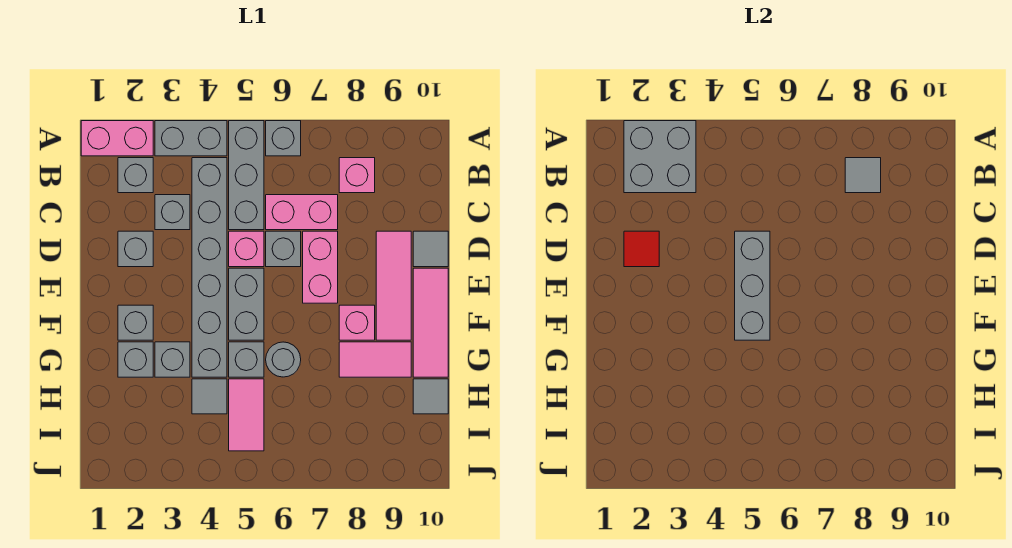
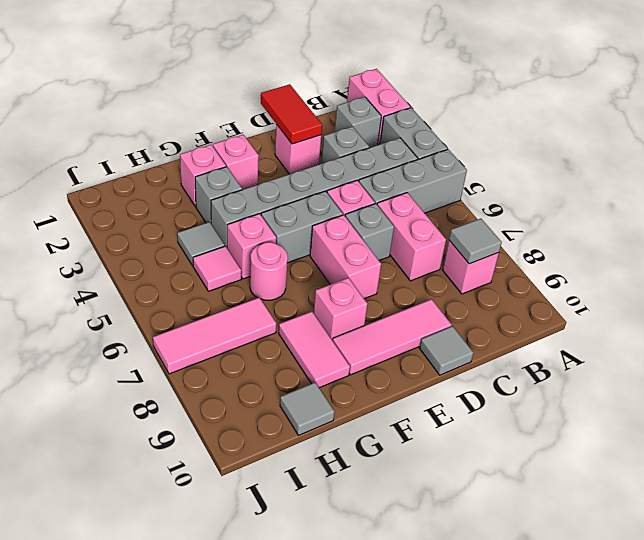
grey 2x2 brick [624,121,696,193] -> none
grey 1x1 brick [266,121,301,156] -> none
grey 1x1 brick [118,231,153,267] -> pink 1x1 brick [275,125,321,174]
red 1x1 tile [624,231,659,267] -> red 1x2 tile [261,84,322,144]
grey 1x3 brick [735,231,770,340] -> none
pink 1x2 brick [303,231,338,303] -> pink 1x2 brick turned to [310,215,381,299]
pink 1x3 tile [413,268,448,377] -> pink 1x3 tile moved to [153,298,276,374]
grey 1x1 brick [118,305,153,340] -> pink 1x1 brick [213,135,259,190]
grey 1x1 brick [118,342,153,377] -> pink 1x1 brick [180,145,226,206]
grey 1x1 brick [229,342,264,377] -> pink 1x1 brick [227,214,276,279]
grey 1x1 round brick [266,342,301,377] -> pink 1x1 round brick [250,242,288,300]
pink 1x2 tile [229,379,264,451] -> pink 1x1 tile [193,246,241,291]

